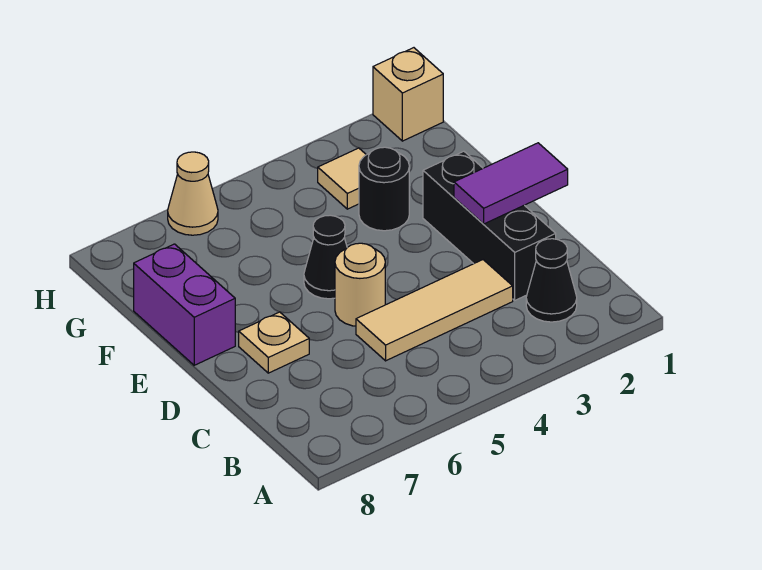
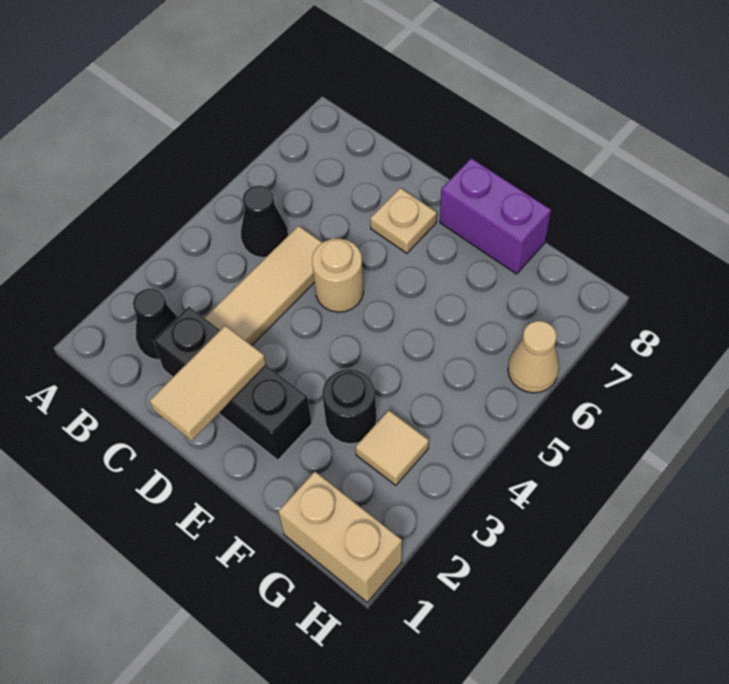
purple 1x2 tile [454,143,568,224] -> tan 1x2 tile [150,326,266,441]
black 1x1 cone [304,215,347,299] -> black 1x1 cone moved to [241,186,288,258]
tan 1x1 brick [373,48,443,141] -> tan 1x2 brick [278,472,402,602]

